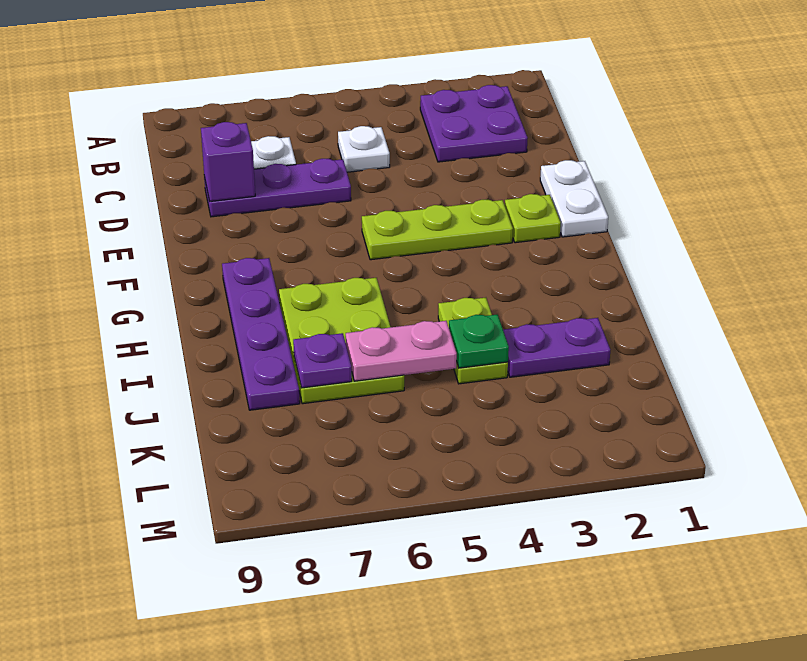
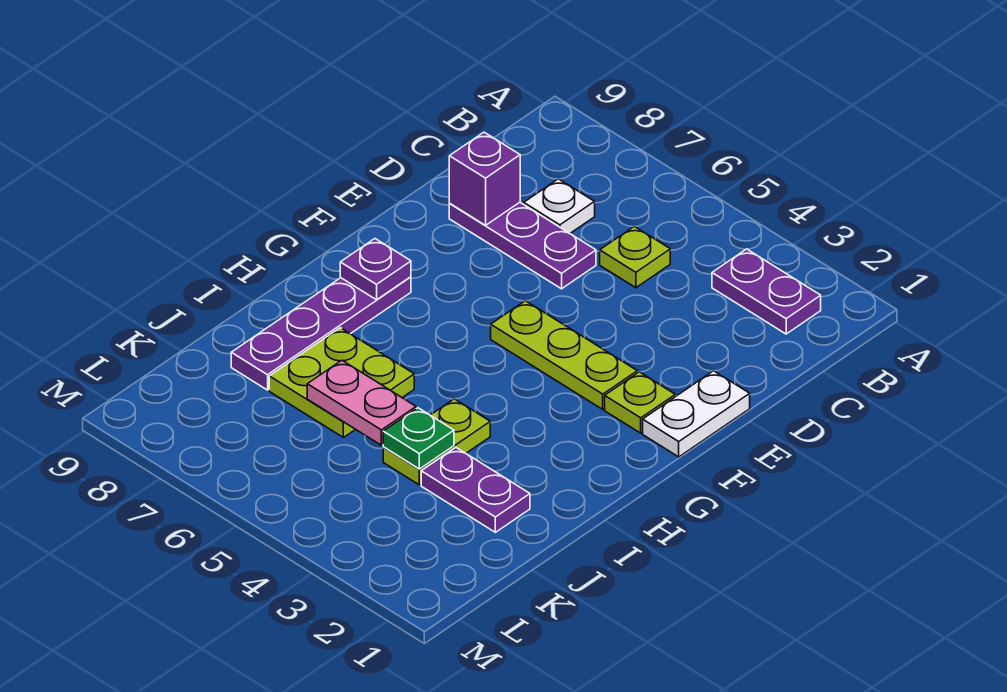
purple 2x2 plate [420,85,528,162] -> purple 1x2 plate [712,249,821,334]
white 1x1 plate [338,126,390,172] -> lime 1x1 plate [600,226,670,288]
lime 2x3 plate [279,278,404,404] -> lime 2x2 plate [269,328,414,437]
purple 1x1 plate [293,333,352,388] -> purple 1x1 plate moved to [340,239,411,300]

